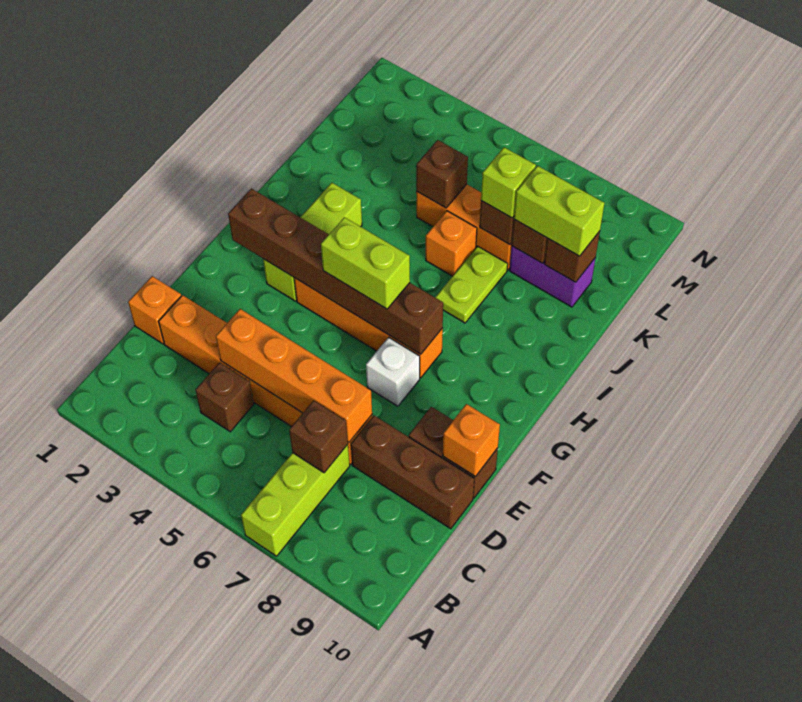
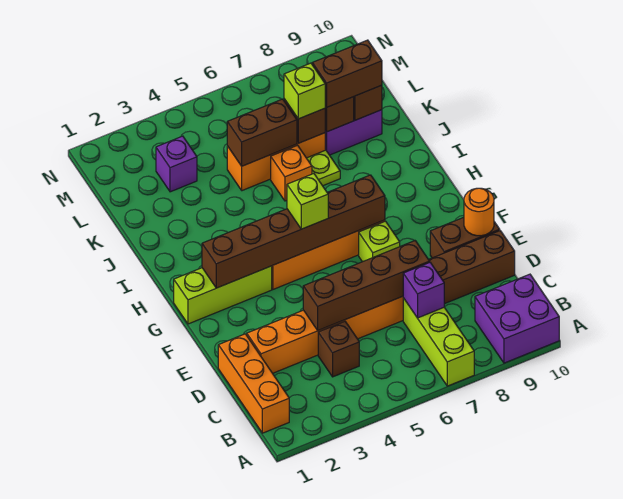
none -> purple 2x2 brick [475,274,559,363]
brown 1x1 brick [289,400,348,473] -> purple 1x1 brick [403,263,444,318]
orange 1x1 brick [128,276,181,344] -> orange 1x3 brick [218,334,289,433]
orange 1x4 brick [216,309,372,442] -> brown 1x4 brick [303,241,430,331]
orange 1x1 brick [443,404,500,477] -> orange 1x1 round brick [464,188,494,236]
white 1x1 brick [366,337,420,406] -> lime 1x1 brick [359,221,400,262]
lime 1x3 brick [263,183,362,301] -> lime 1x3 brick turned to [174,266,272,324]
lime 1x2 brick [321,217,410,309] -> lime 1x1 brick [287,174,328,229]
lime 1x2 plate [435,246,508,323] -> lime 1x1 plate [307,150,340,186]
brown 1x1 brick [416,140,468,208] -> brown 1x2 brick [227,99,297,166]
lime 1x2 brick [514,166,604,256] -> brown 1x2 brick [312,40,382,107]
none -> purple 1x1 brick [156,136,197,192]

